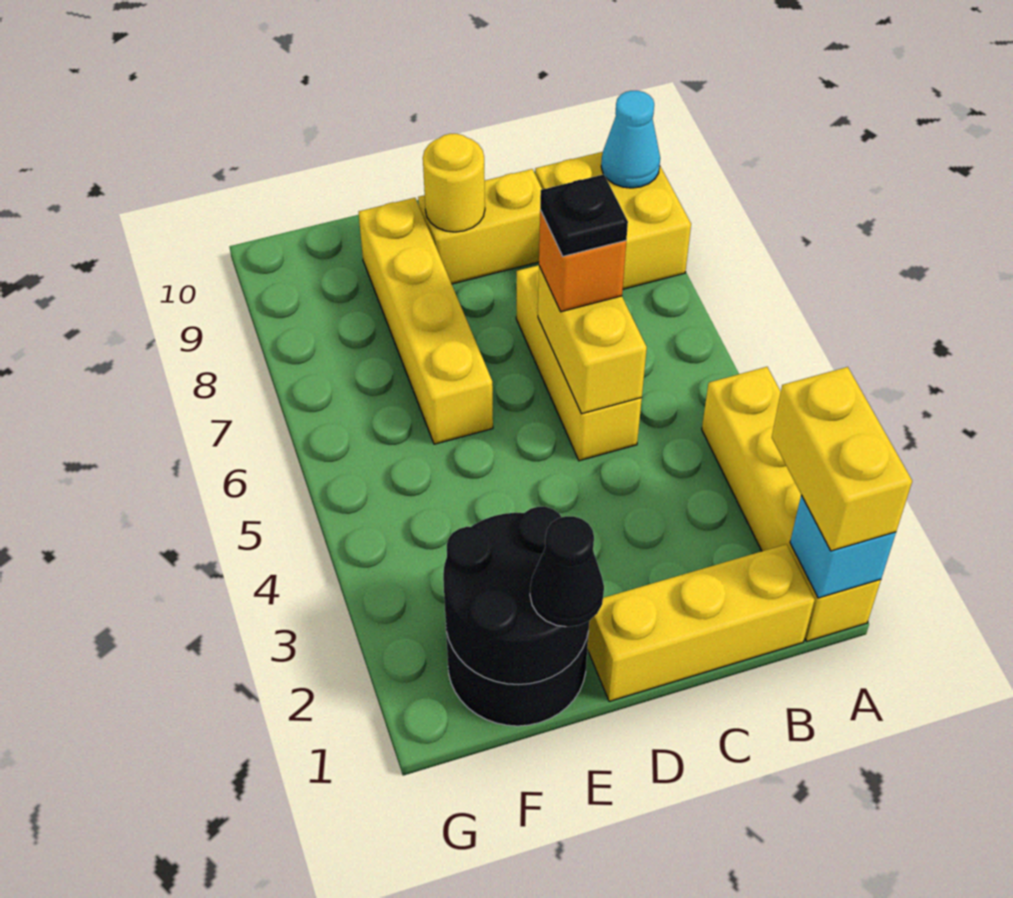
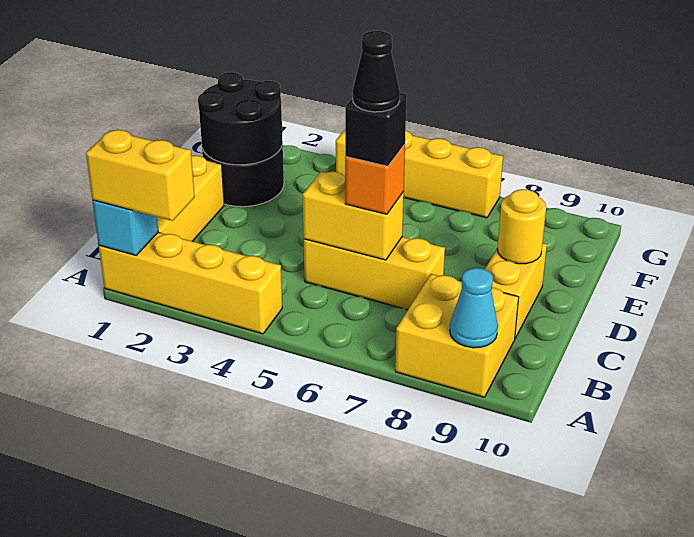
black 1x1 plate [540,174,628,256] -> black 1x1 brick [345,93,407,166]
black 1x1 cone [530,516,604,627] -> black 1x1 cone moved to [353,31,400,112]
yellow 1x4 brick [359,198,493,444] -> yellow 1x4 brick moved to [336,130,503,218]

